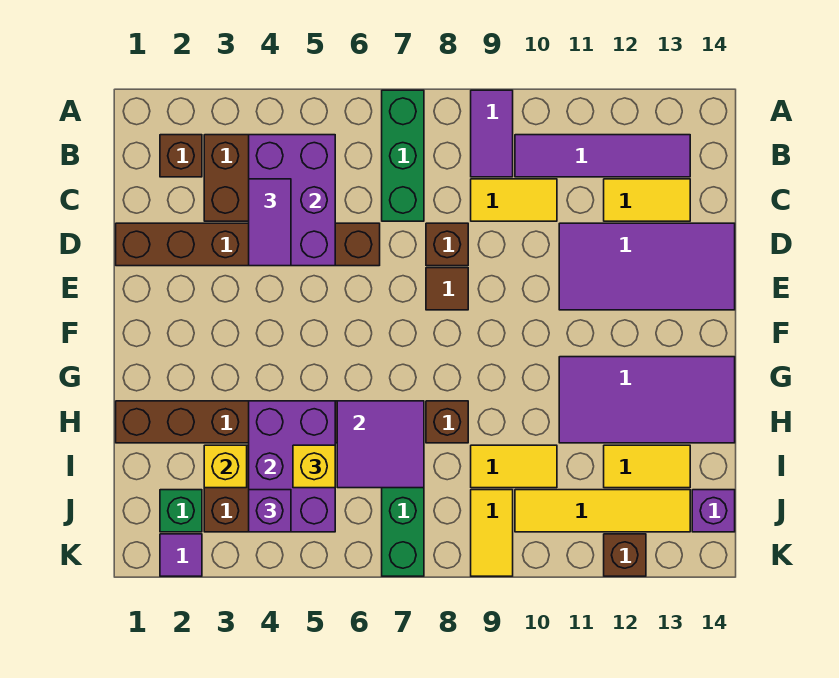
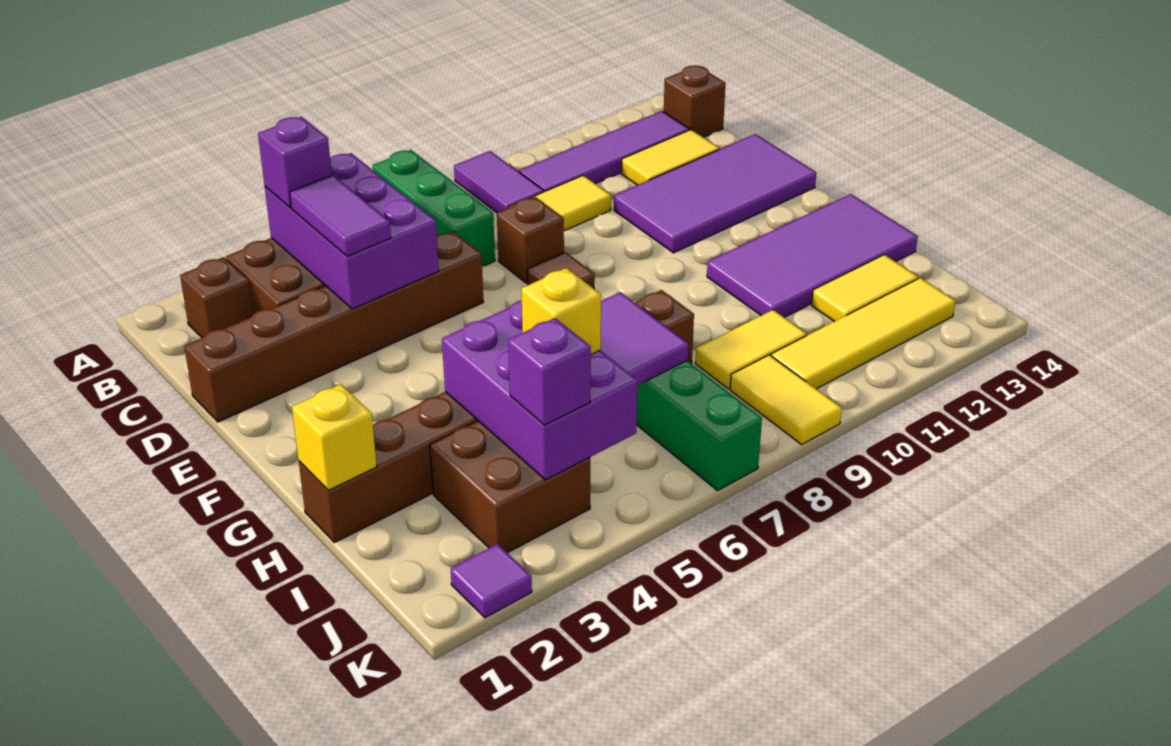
yellow 1x1 brick [204,445,247,488] -> yellow 1x1 brick moved to [292,384,377,490]
green 1x1 brick [160,490,202,532] -> none
purple 1x1 brick [692,490,735,532] -> purple 1x1 brick moved to [258,117,332,208]
brown 1x1 brick [604,534,646,576] -> brown 1x1 brick moved to [664,65,726,137]

